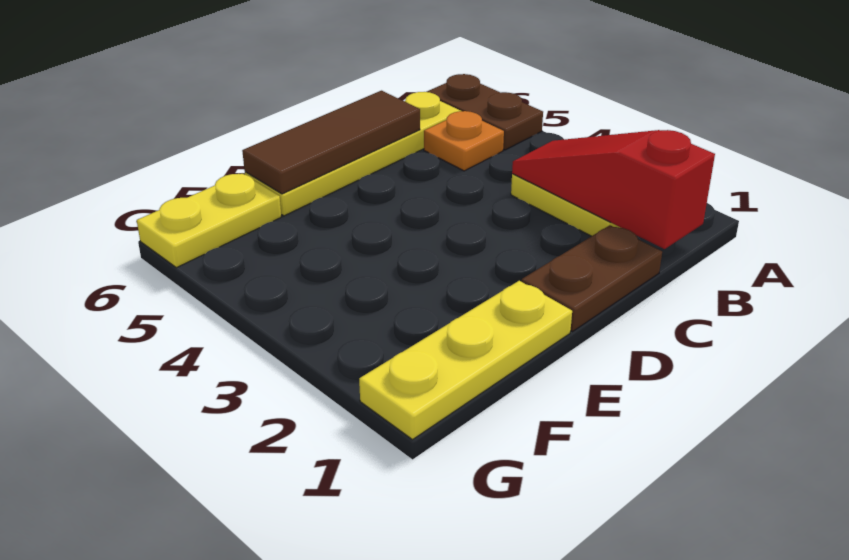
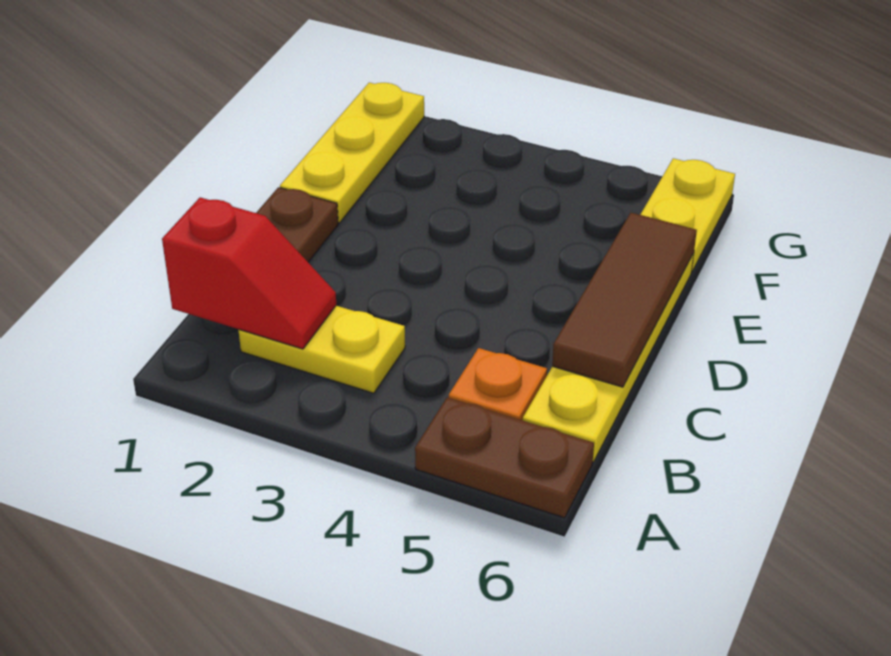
red 1x3 slope [512,130,715,249] -> red 1x2 slope [162,197,336,349]

